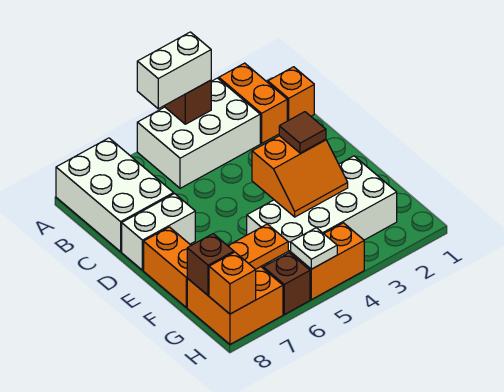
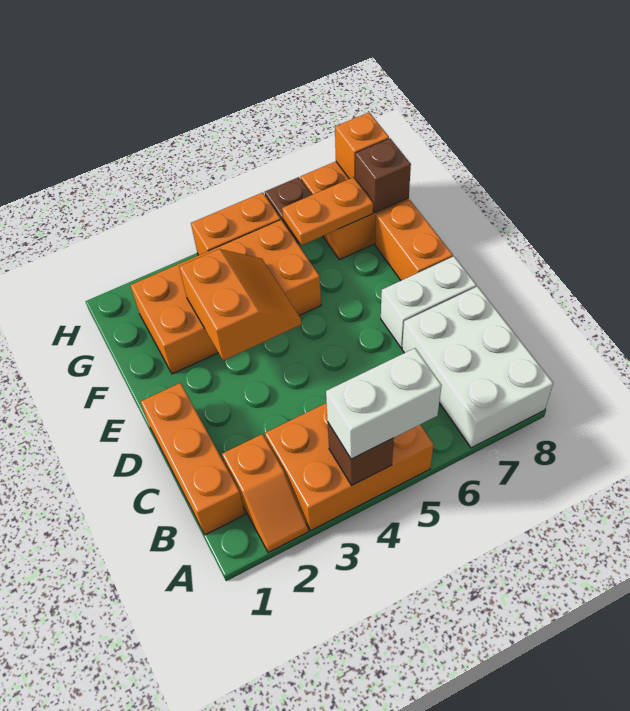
orange 1x2 brick [219,63,287,143] -> orange 1x2 slope [222,434,308,553]
white 2x3 brick [137,78,260,188] -> orange 2x3 brick [265,403,434,531]
orange 1x1 brick [268,67,314,121] -> orange 1x3 brick [141,383,245,535]
orange 2x2 slope [252,136,348,217] -> orange 2x2 slope turned to [179,249,301,360]
brown 1x1 tile [279,112,326,153] -> none
white 2x4 brick [247,156,397,264] -> orange 2x4 brick [130,220,321,374]
white 1x1 plate [291,228,337,269] -> none

